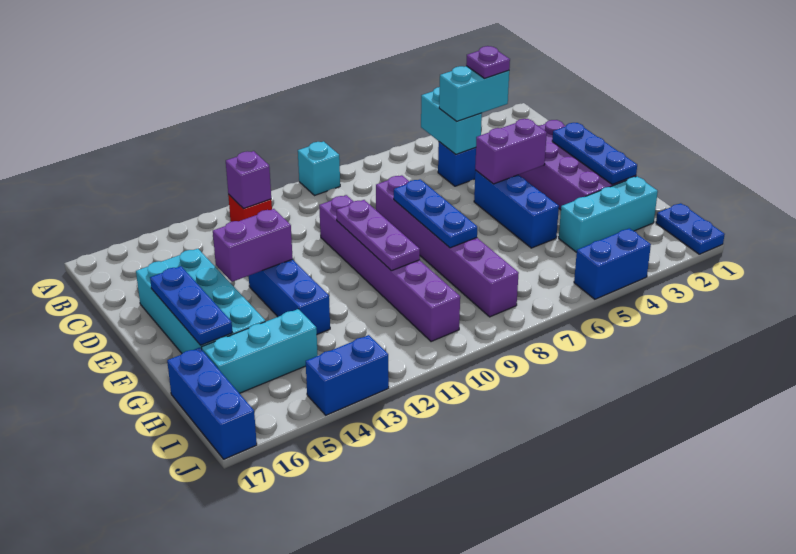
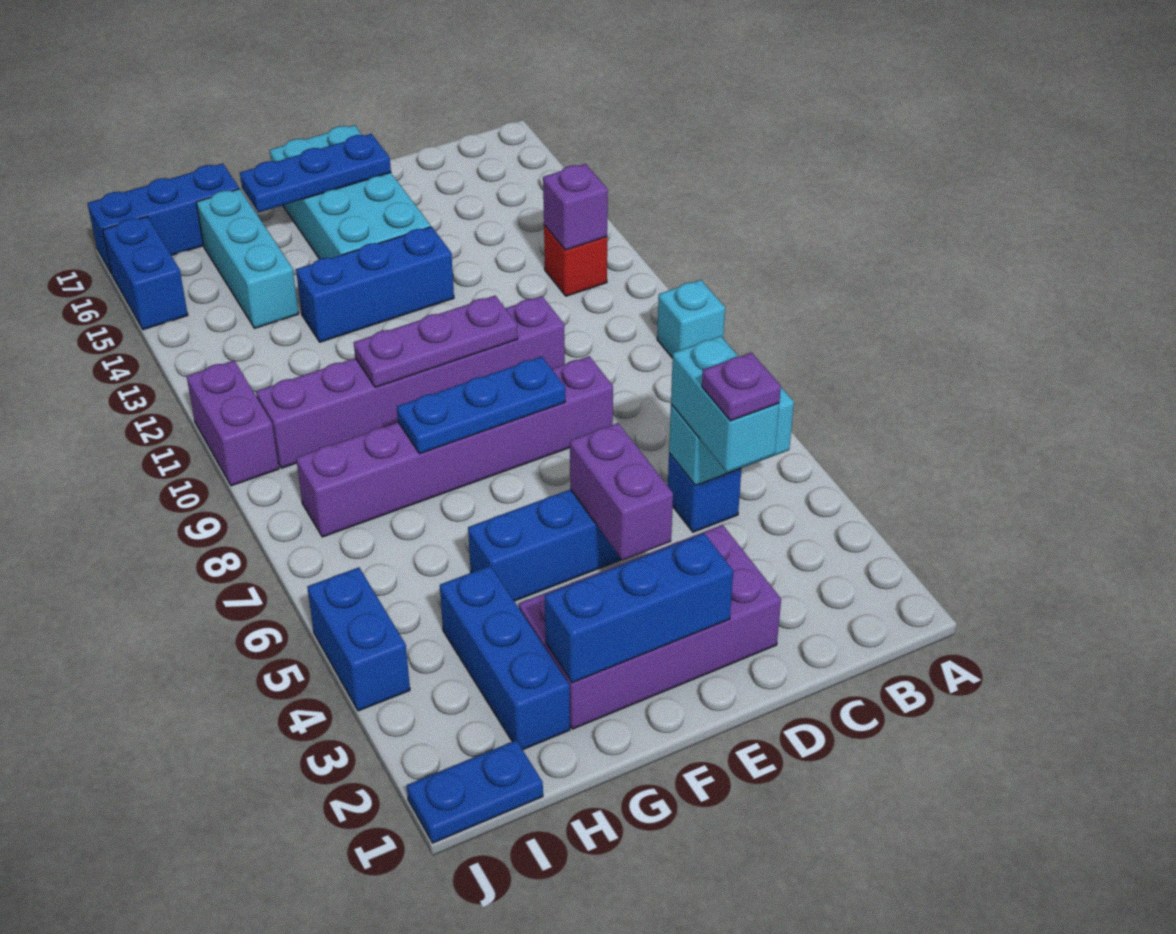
cyan 2x4 brick [136,249,265,353] -> cyan 2x4 brick turned to [270,125,431,259]
blue 1x3 plate [552,123,637,184] -> blue 1x3 brick [545,533,733,683]
purple 1x2 brick [213,209,293,282] -> purple 1x2 brick moved to [187,360,279,486]
cyan 1x3 brick [559,176,658,252] -> blue 1x3 brick [440,566,570,750]
blue 1x2 brick [306,335,389,415] -> blue 1x2 brick moved to [103,216,188,330]

